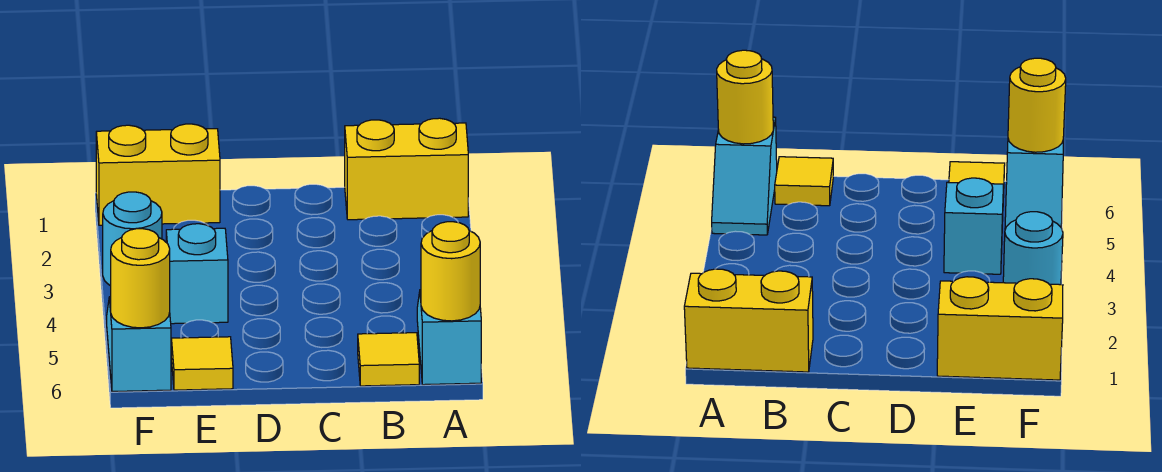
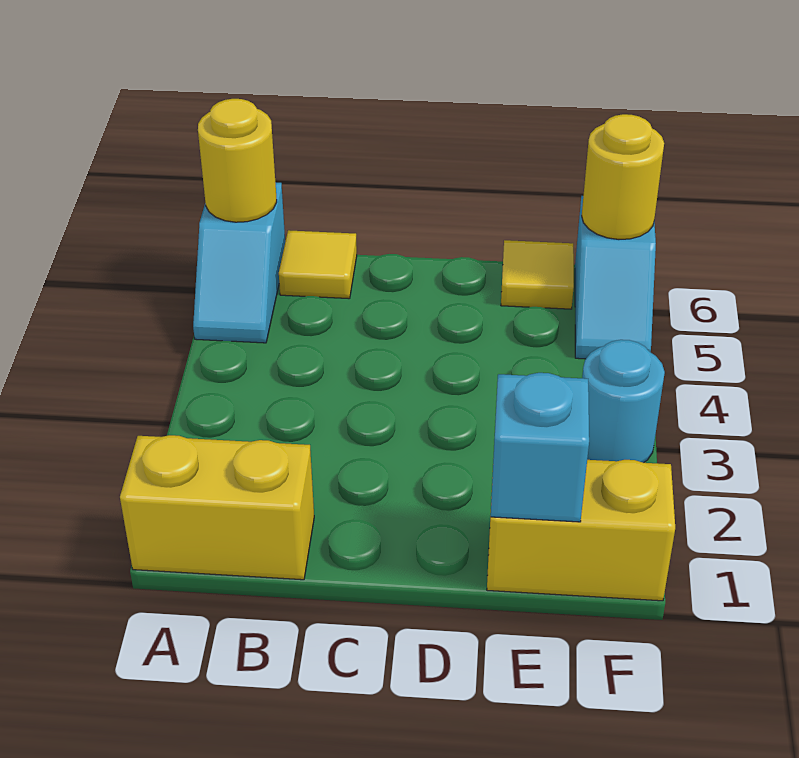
cyan 1x1 brick [166,224,228,324] -> cyan 1x1 brick moved to [491,373,589,522]

